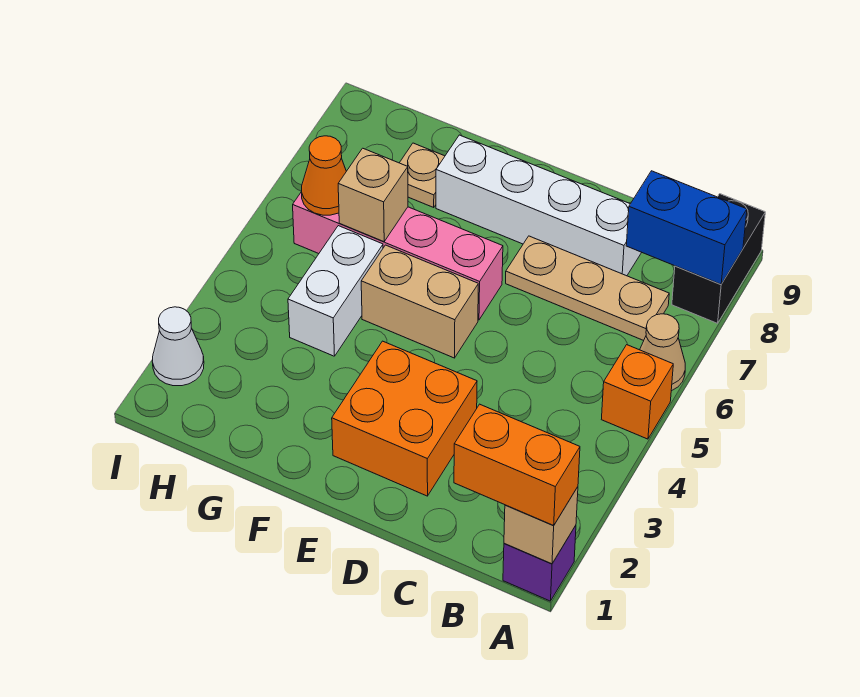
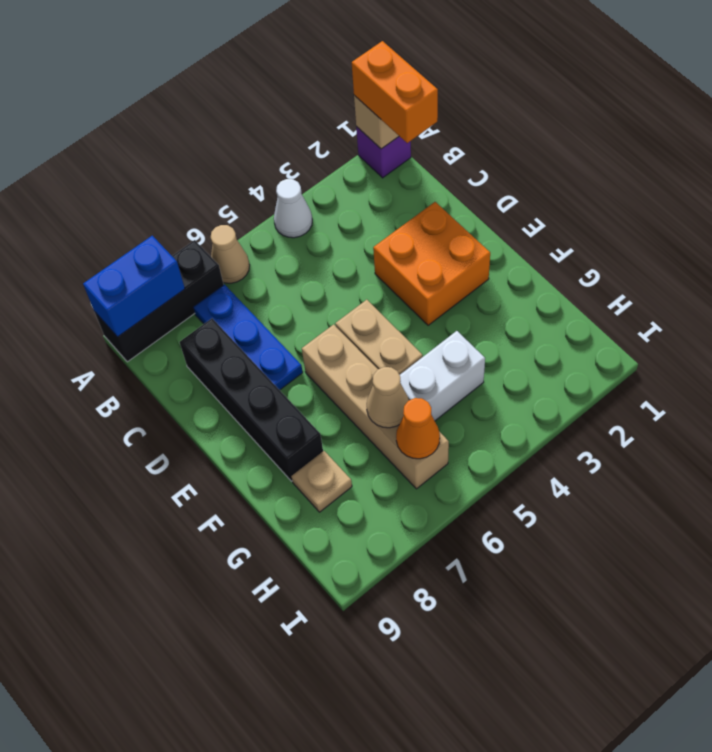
orange 1x1 brick [601,345,673,439] -> none
black 1x2 brick [672,194,765,323] -> black 1x3 brick [94,240,224,362]
blue 1x2 brick [626,171,747,284] -> blue 1x2 brick turned to [83,236,185,337]
tan 1x3 plate [506,236,669,341] -> blue 1x3 plate [193,284,303,390]
white 1x4 brick [436,135,642,276] -> black 1x4 brick [180,318,323,481]
pink 1x4 brick [293,192,503,320] -> tan 1x4 brick [302,324,449,489]
tan 1x1 brick [338,148,408,242] -> tan 1x1 cone [367,367,409,428]
white 1x1 cone [152,307,204,386] -> white 1x1 cone moved to [274,179,312,238]

